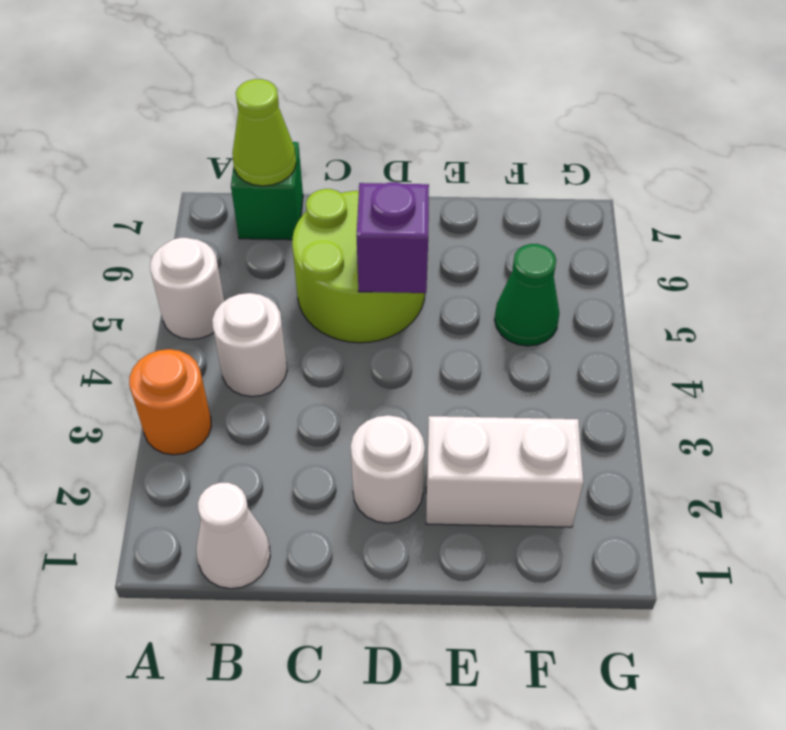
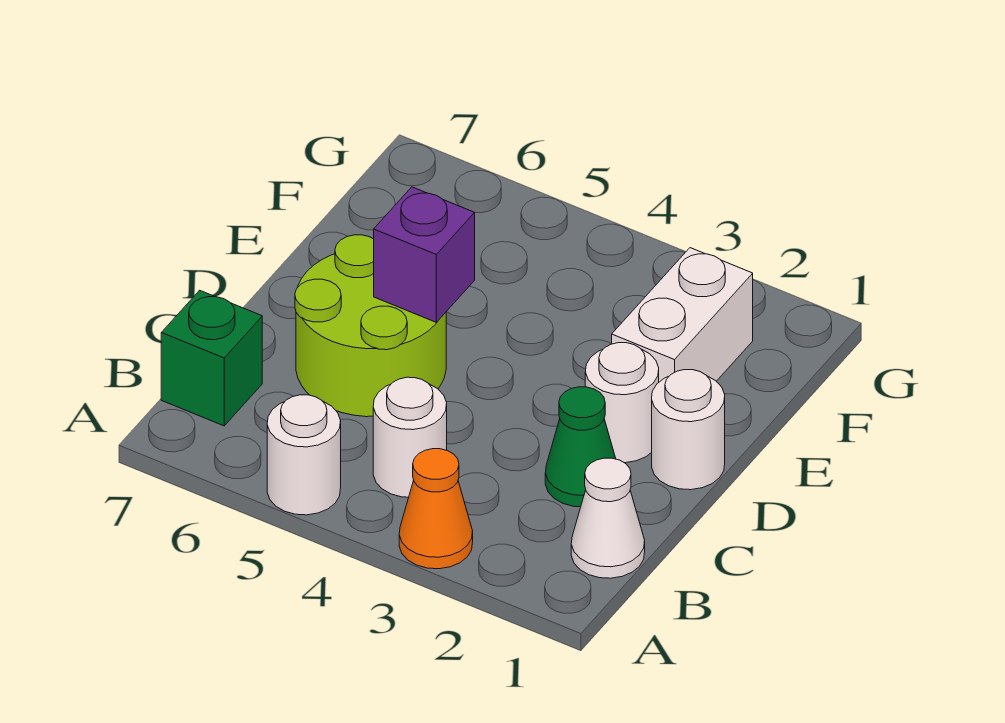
orange 1x1 round brick [129,349,211,455] -> orange 1x1 cone [399,449,473,569]
lime 1x1 cone [232,79,296,186] -> none
none -> white 1x1 round brick [652,370,725,490]
green 1x1 cone [495,244,559,346] -> green 1x1 cone moved to [545,387,616,507]

